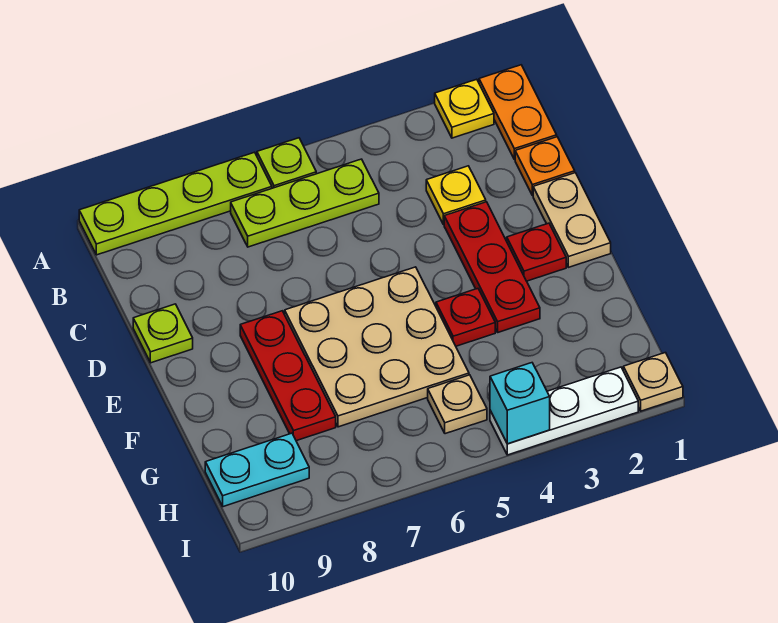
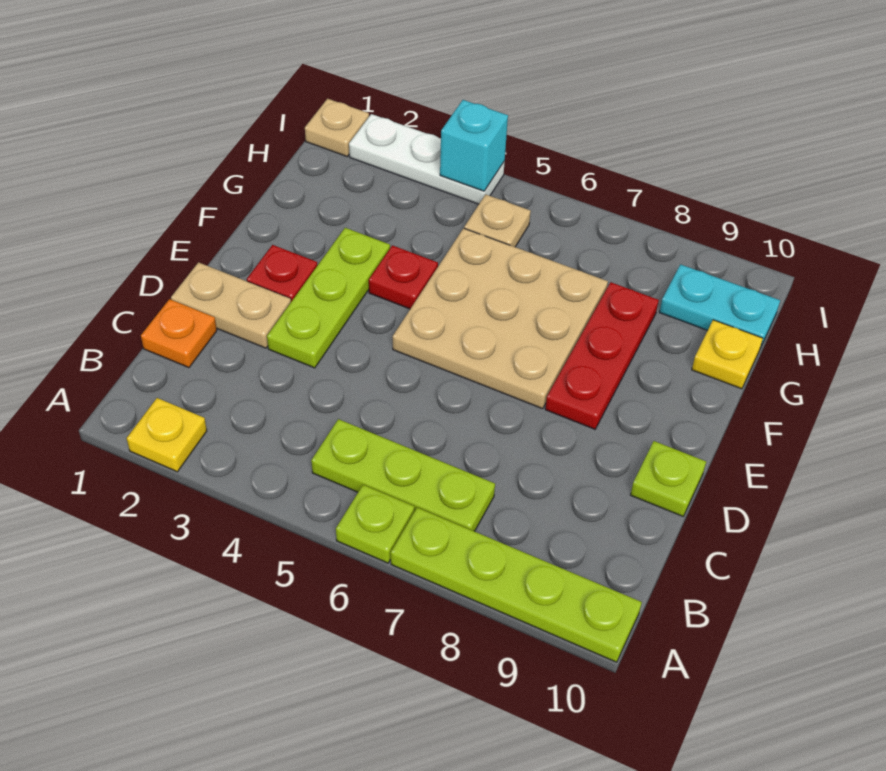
orange 1x2 plate [479,65,557,160] -> none
yellow 1x1 plate [426,166,486,225] -> yellow 1x1 plate moved to [692,320,763,389]
tan 1x2 plate [533,173,611,267] -> tan 1x2 plate turned to [171,262,291,348]
red 1x3 plate [444,202,540,332] -> lime 1x3 plate [267,228,390,368]

